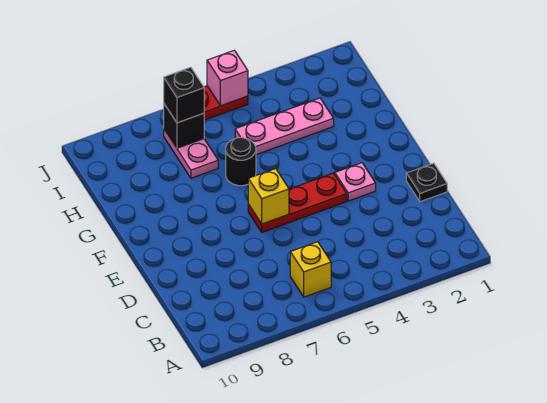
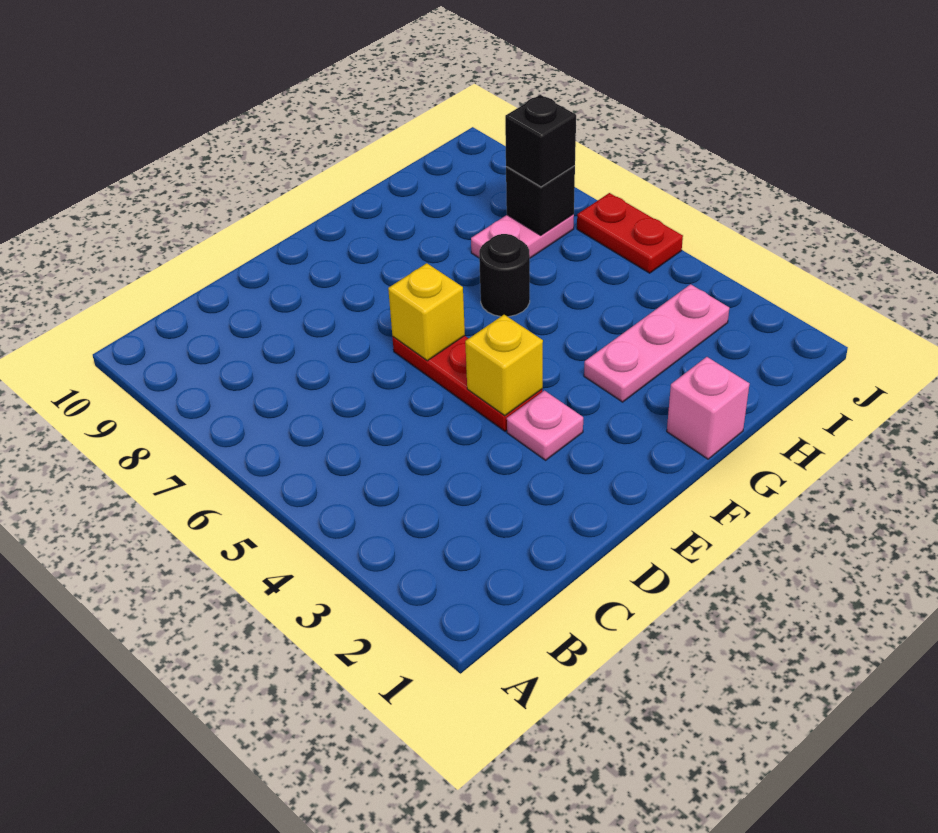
yellow 1x1 brick [290,242,331,297] -> yellow 1x1 brick moved to [465,315,543,416]
black 1x1 plate [406,163,447,202] -> none
pink 1x3 plate [235,98,334,155] -> pink 1x3 plate turned to [584,284,729,402]
pink 1x1 brick [207,50,248,106] -> pink 1x1 brick moved to [667,357,749,459]

